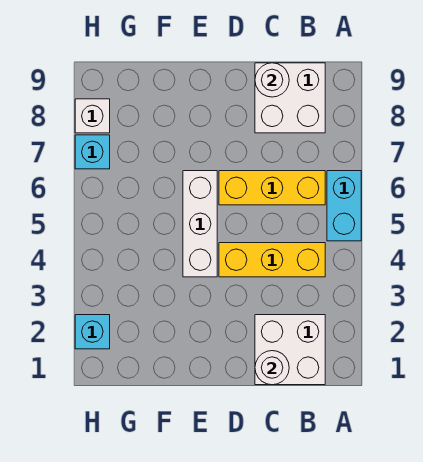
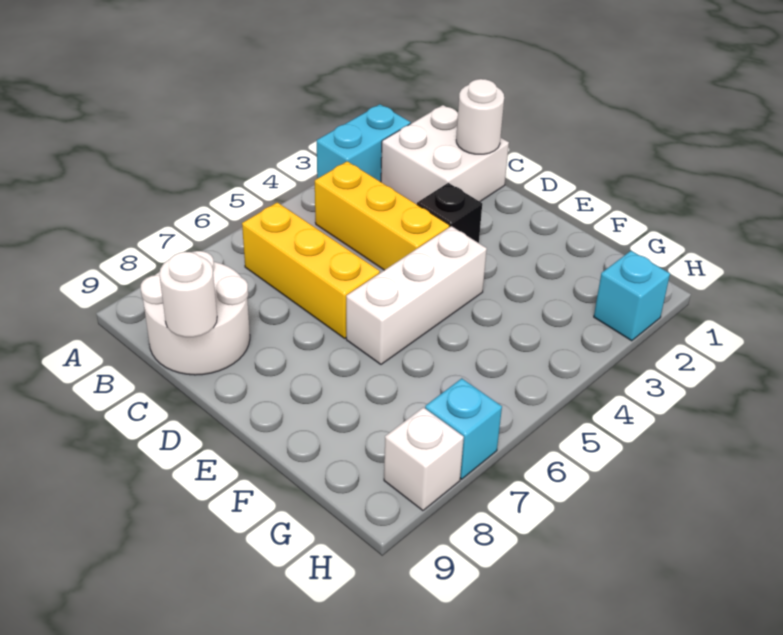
cyan 1x2 brick [327,171,361,241] -> cyan 1x2 brick moved to [317,104,411,182]
white 2x2 brick [255,63,325,133] -> white 2x2 round brick [141,251,250,375]
none -> black 1x1 brick [417,183,482,243]

